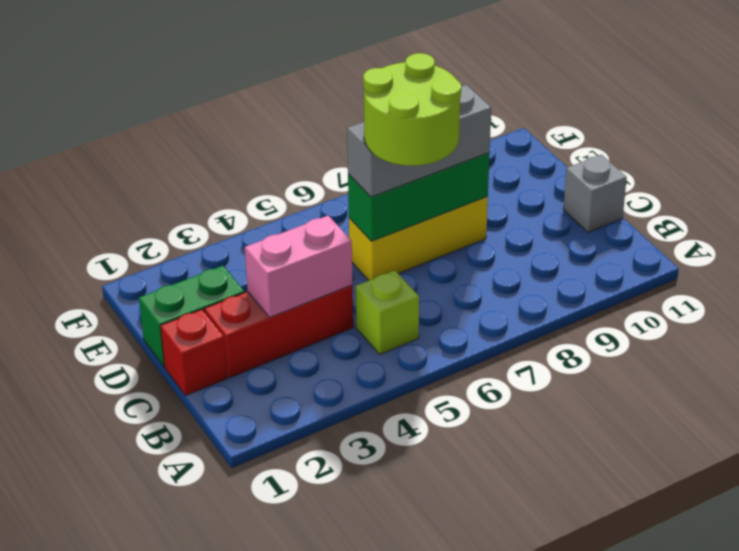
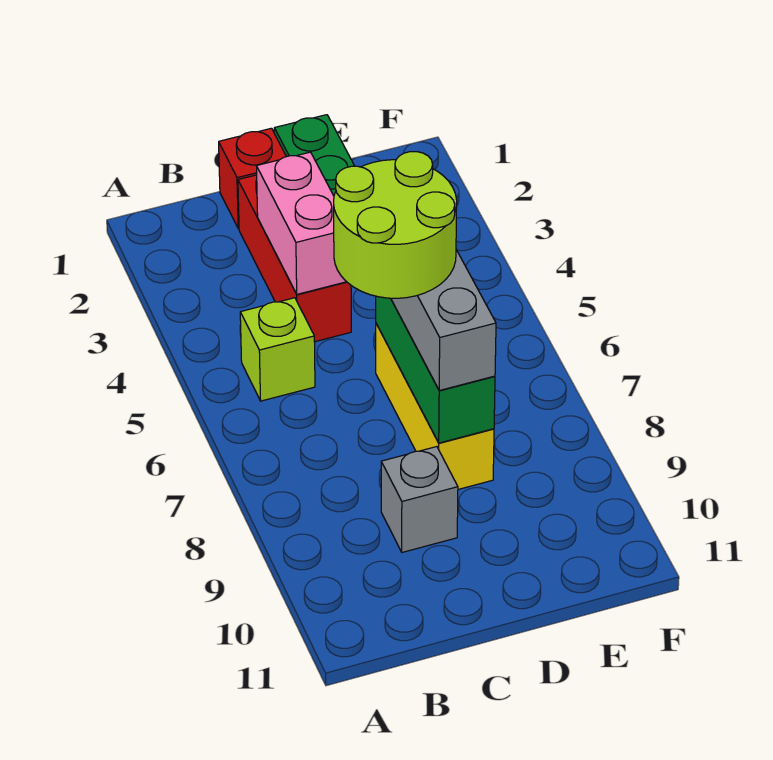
grey 1x1 brick [563,154,627,232] -> grey 1x1 brick moved to [381,447,458,552]

